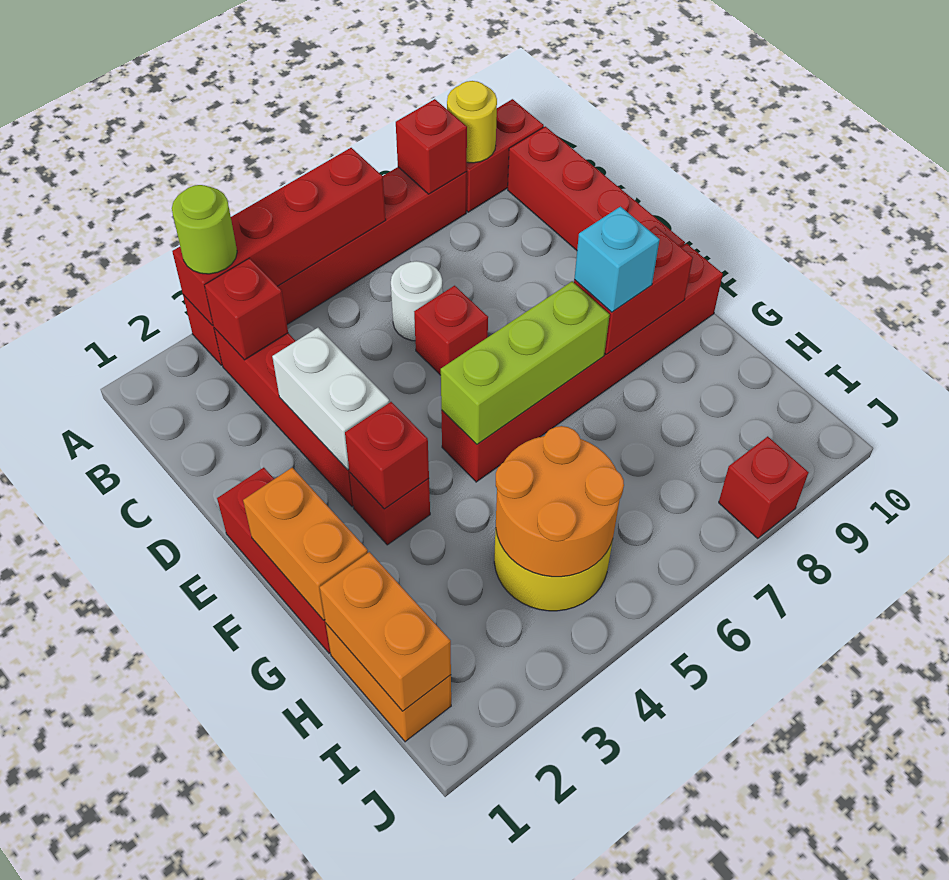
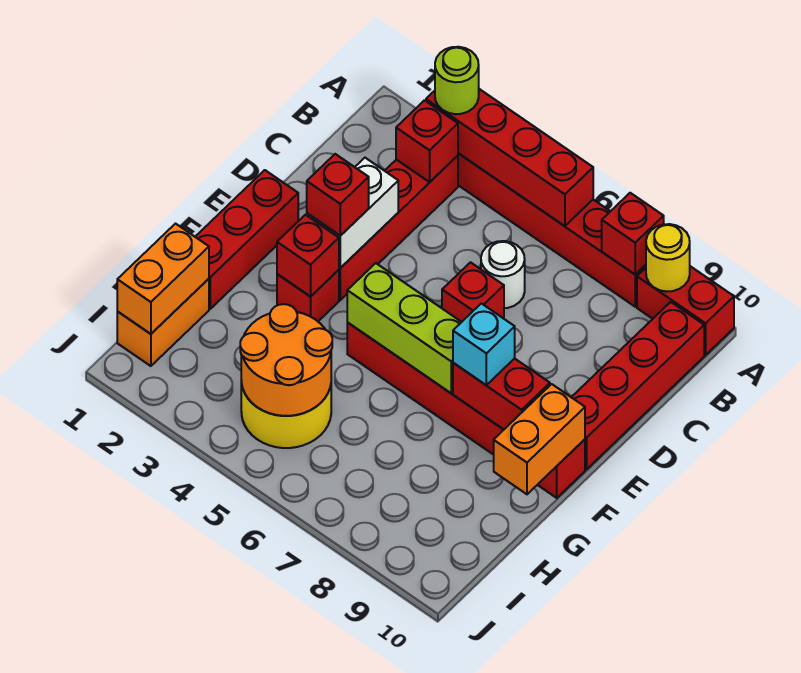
orange 1x2 brick [243,468,368,620] -> orange 1x2 brick moved to [494,384,585,494]
red 1x1 brick [719,436,809,539] -> red 1x1 brick moved to [307,154,369,236]

